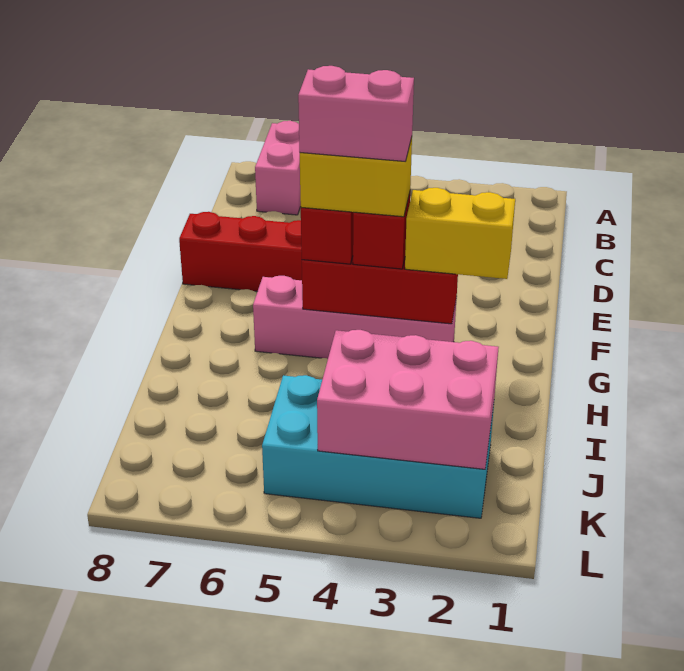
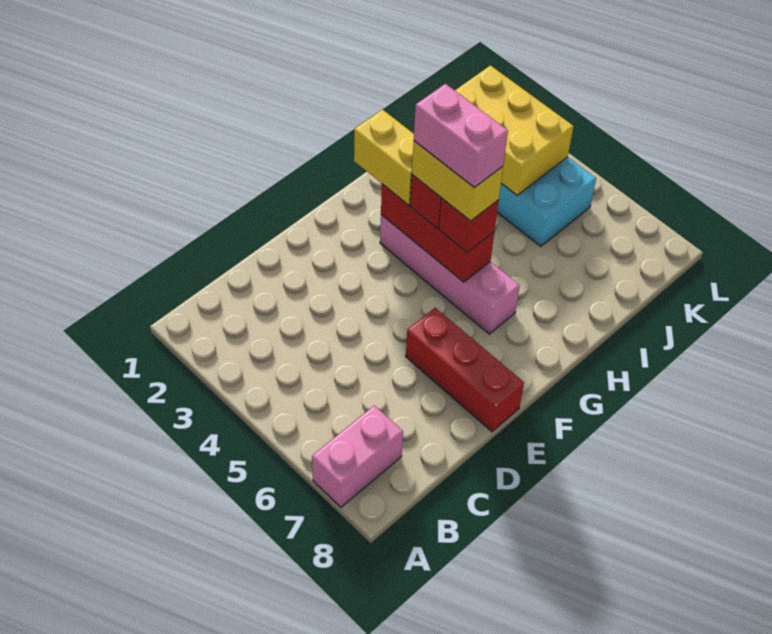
pink 2x3 brick [317,330,499,469] -> yellow 2x3 brick [455,65,574,195]

